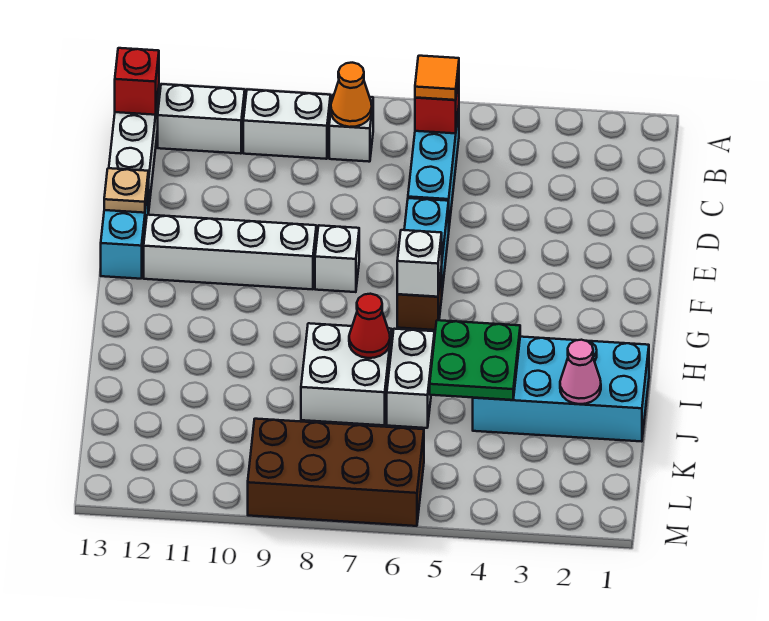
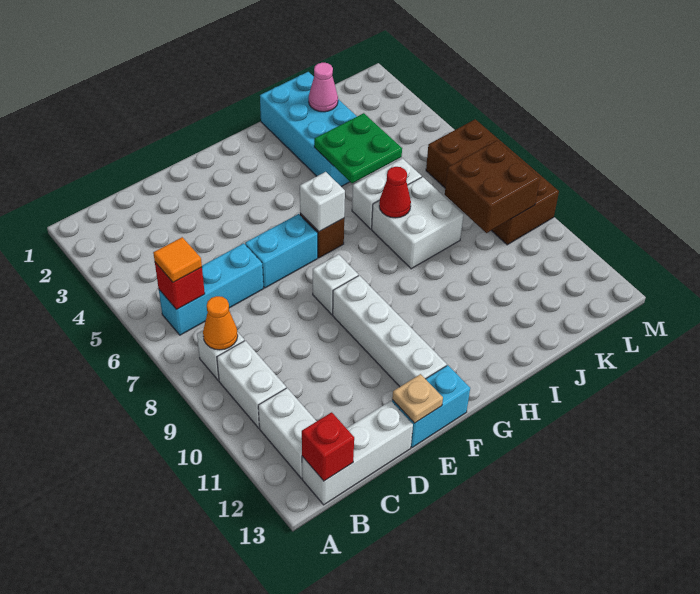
none -> brown 2x2 brick [445,140,540,233]

